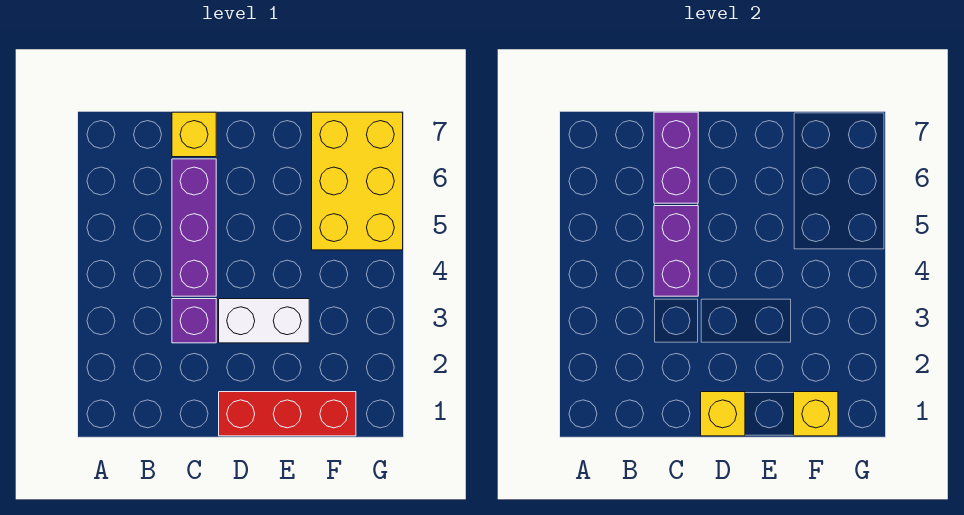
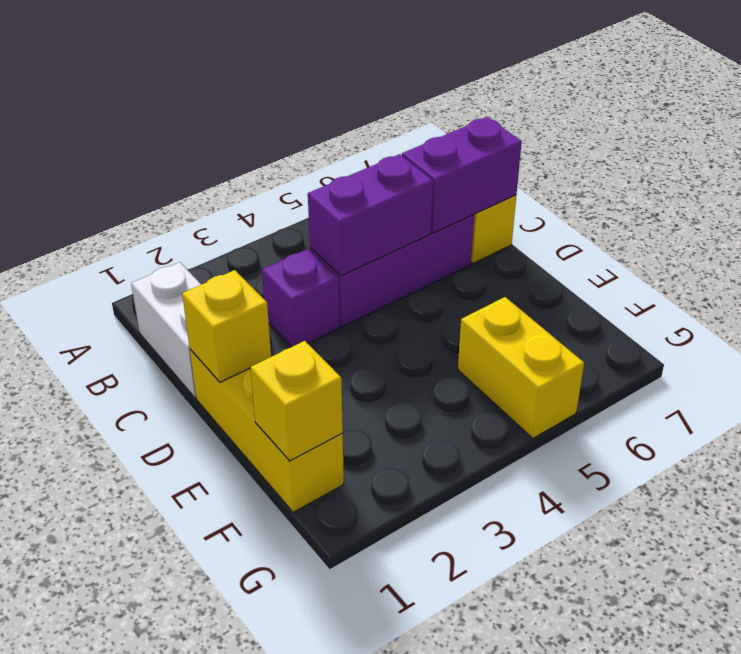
red 1x3 brick [219,392,356,436] -> yellow 1x3 brick [190,349,344,512]
white 1x2 brick [219,299,309,343] -> white 1x2 brick moved to [131,262,201,398]
yellow 2x3 brick [312,112,403,250] -> yellow 1x2 brick [458,297,584,438]

